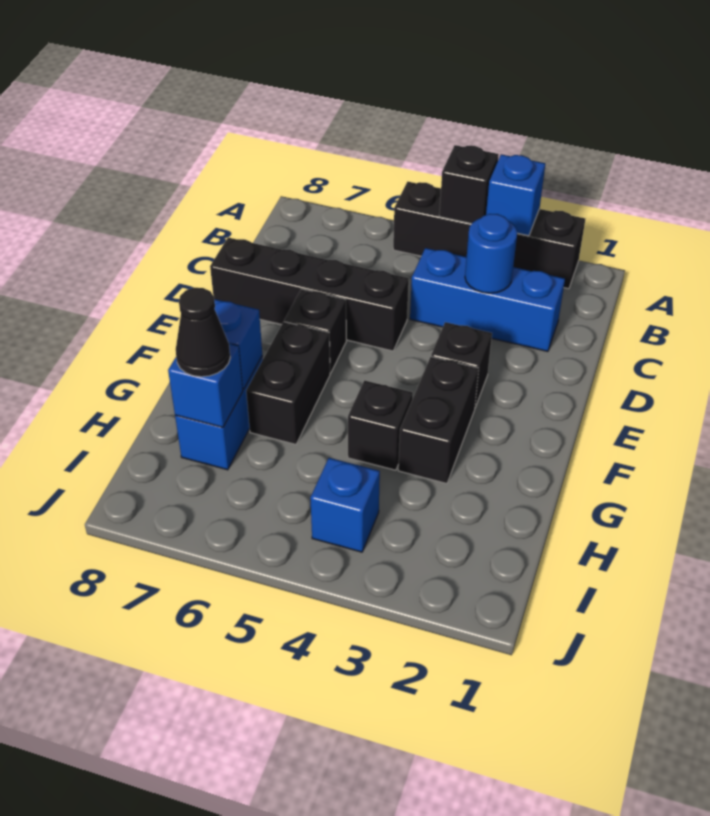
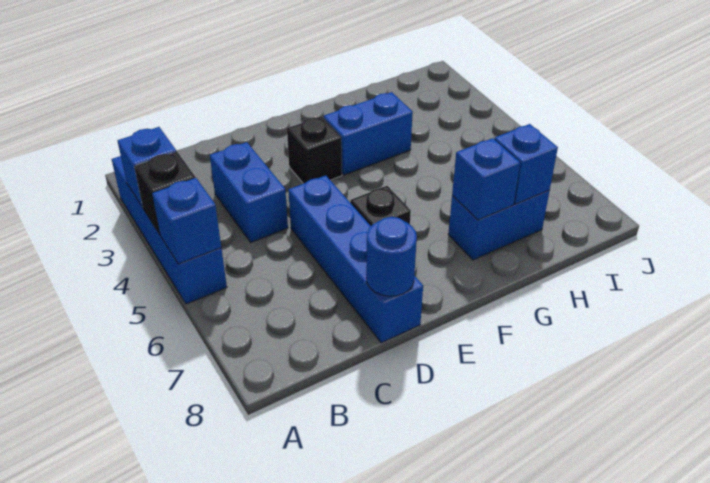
black 1x4 brick [393,182,585,289] -> blue 1x4 brick [112,156,227,304]
blue 1x3 brick [410,248,565,351] -> blue 1x2 brick [210,142,288,242]
blue 1x1 round brick [465,214,517,293] -> blue 1x1 round brick moved to [366,217,417,296]
black 1x4 brick [210,238,409,351] -> blue 1x4 brick [288,175,423,343]
black 1x2 brick [398,357,479,483] -> blue 1x2 brick [324,92,413,175]
black 1x2 brick [246,322,330,444] -> none
black 1x1 brick [348,380,413,470] -> none
black 1x1 cone [176,288,230,377] -> none
blue 1x1 brick [310,458,380,552] -> blue 1x1 brick moved to [152,178,221,264]

